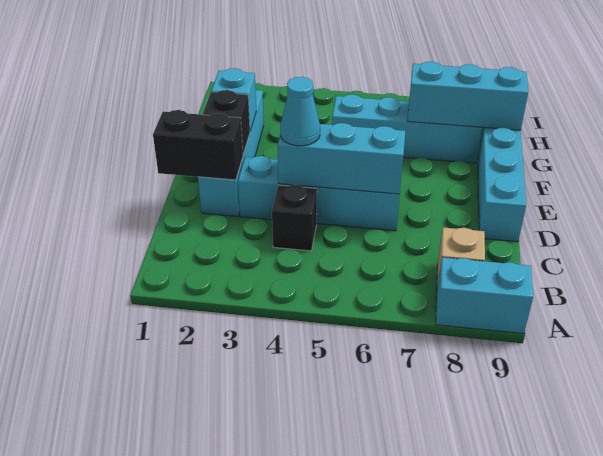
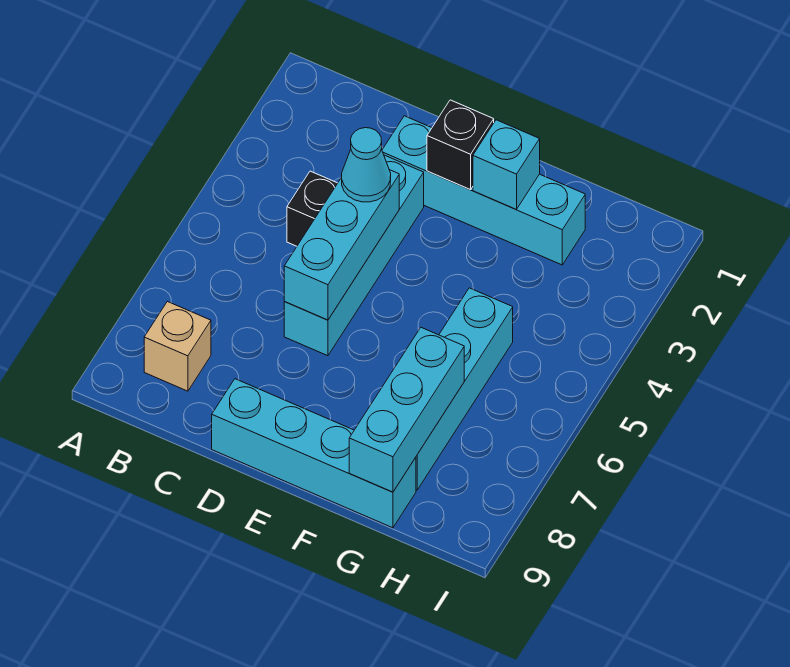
cyan 1x2 brick [436,257,533,334] -> none
black 1x2 brick [153,110,243,180] -> none

